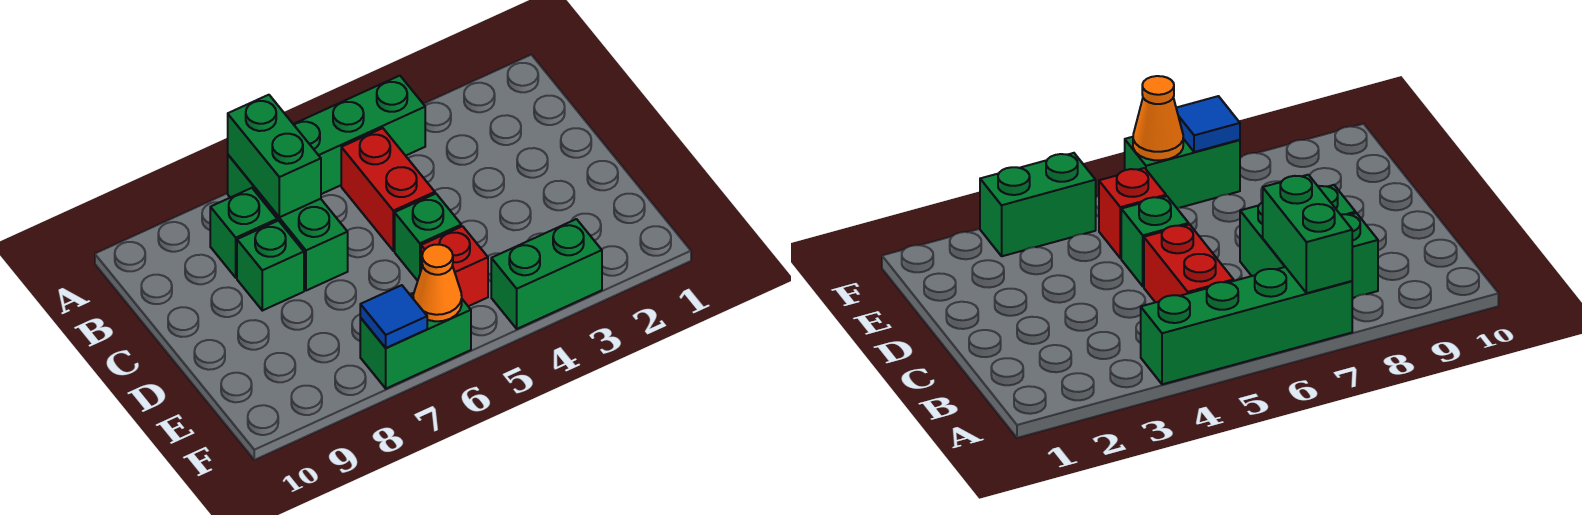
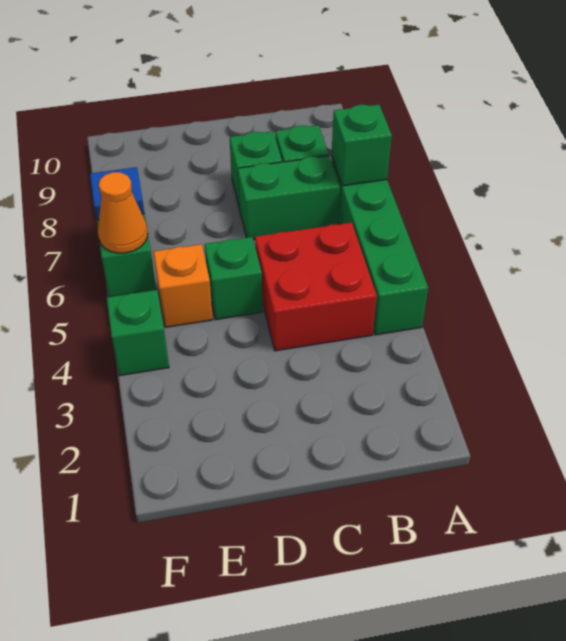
green 1x2 brick [228,95,321,217] -> green 1x1 brick [332,105,392,186]
red 1x2 brick [341,128,435,251] -> red 2x2 brick [255,223,377,351]
red 1x1 brick [421,226,488,306] -> orange 1x1 brick [154,244,213,327]
green 1x2 brick [491,219,602,329] -> green 1x1 brick [107,290,169,375]

